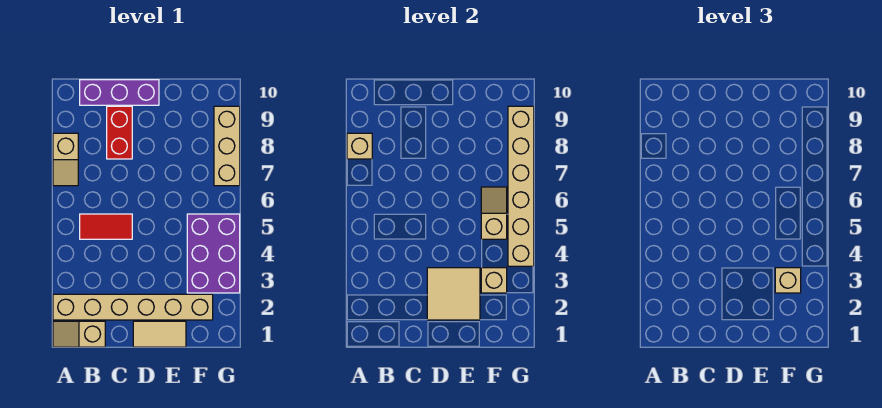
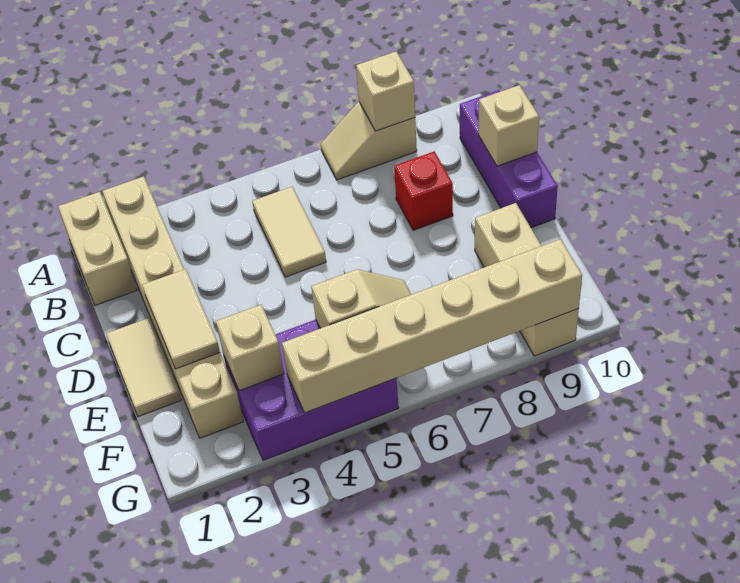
tan 1x2 slope [53,321,105,347] -> tan 1x2 brick [58,192,137,306]
red 1x2 tile [80,214,132,239] -> tan 1x2 tile [252,187,326,277]
red 1x2 brick [107,106,132,159] -> red 1x1 brick [394,151,453,230]
tan 2x2 tile [427,268,480,320] -> tan 1x2 tile [142,269,220,369]
tan 1x1 brick [775,268,801,293] -> tan 1x1 brick moved to [479,85,539,166]
tan 1x3 brick [214,106,240,186] -> tan 1x3 brick turned to [475,203,579,356]

